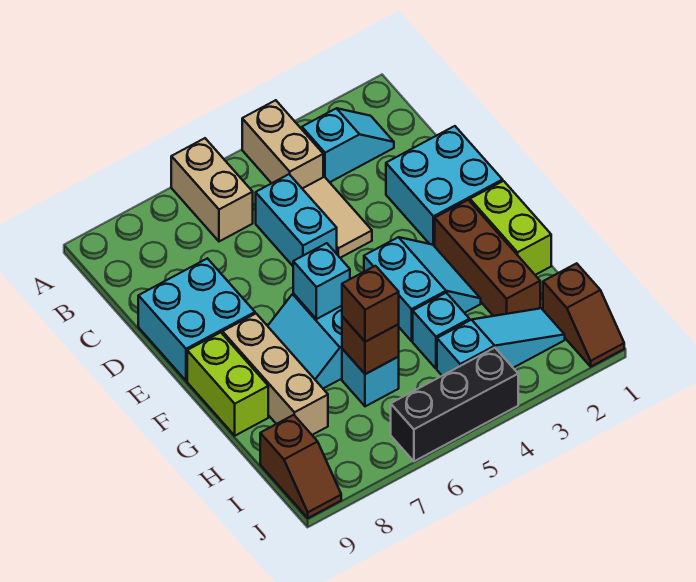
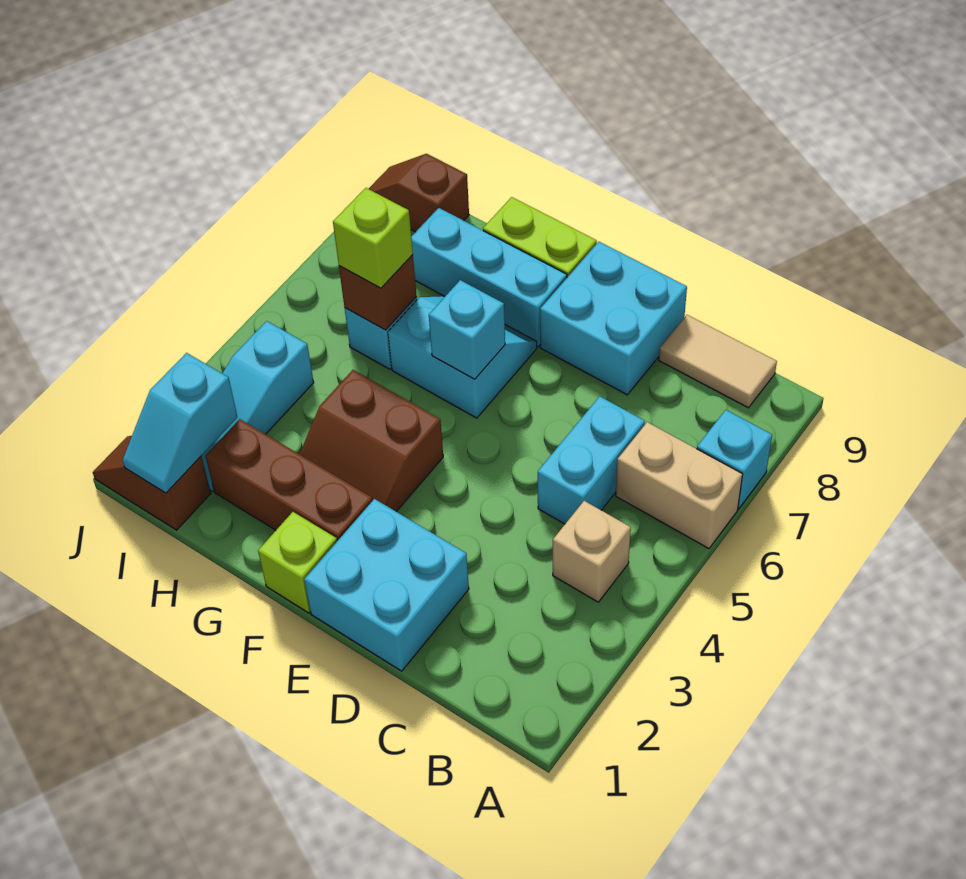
tan 1x2 brick [242,100,323,189] -> tan 1x1 brick [553,501,631,602]
cyan 1x2 slope [302,108,394,182] -> cyan 1x2 slope moved to [123,353,237,493]
tan 1x2 tile [303,177,372,258] -> tan 1x2 tile moved to [659,315,777,408]
cyan 1x2 brick [256,174,337,266] -> cyan 1x2 brick turned to [538,396,645,524]
lime 1x2 brick [470,181,551,275] -> lime 1x1 brick [258,512,337,613]
cyan 2x2 slope [364,237,481,341] -> brown 2x2 slope [300,370,443,512]
tan 1x3 brick [223,314,328,435] -> cyan 1x3 brick [411,208,567,347]
cyan 1x1 brick [413,293,470,368] -> cyan 1x1 brick moved to [697,410,772,509]
brown 1x1 brick [342,266,399,342] -> lime 1x1 brick [333,188,413,288]
black 1x3 brick [391,348,518,461] -> none

